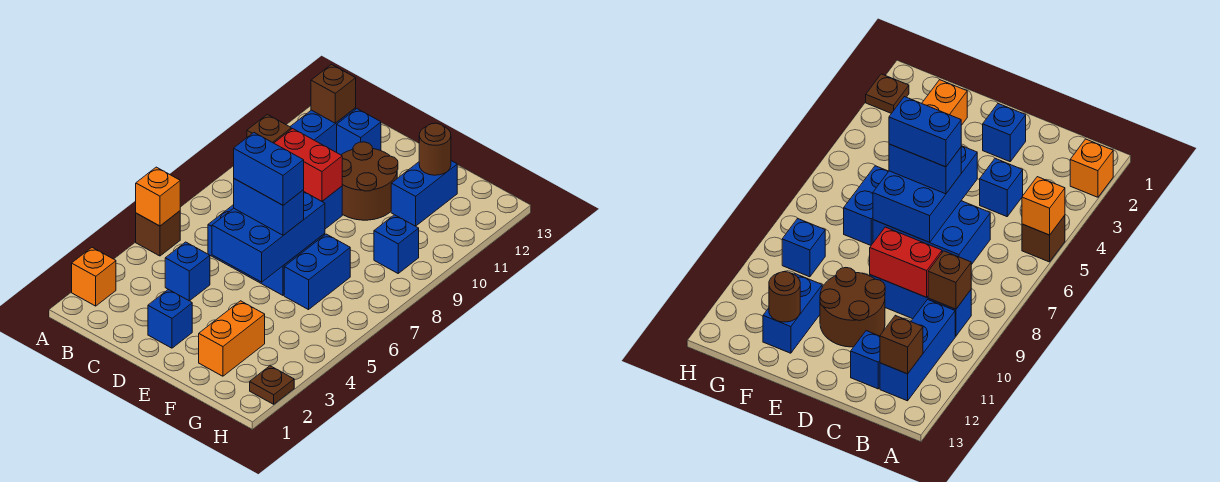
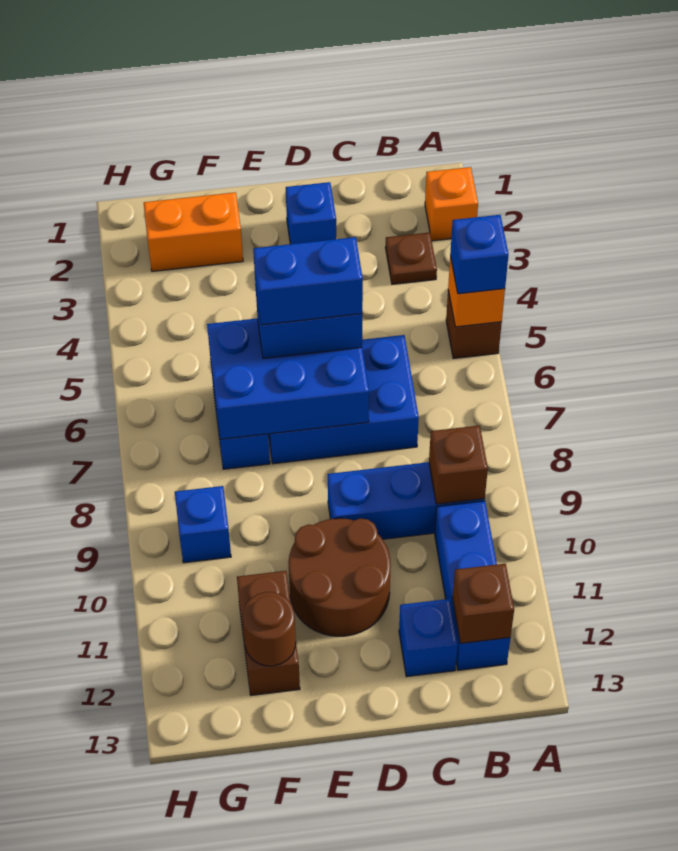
blue 1x1 brick [165,242,210,301] -> blue 1x1 brick moved to [450,215,509,294]
red 1x2 brick [274,129,342,201] -> none
blue 2x3 brick [212,192,325,282] -> blue 2x3 brick turned to [207,318,369,439]
orange 1x2 brick [199,301,265,376] -> orange 1x2 brick turned to [144,192,243,271]
blue 1x2 brick [391,161,457,226] -> brown 1x2 brick [237,571,300,695]
brown 1x1 plate [250,366,294,404] -> brown 1x1 plate moved to [385,233,437,284]

